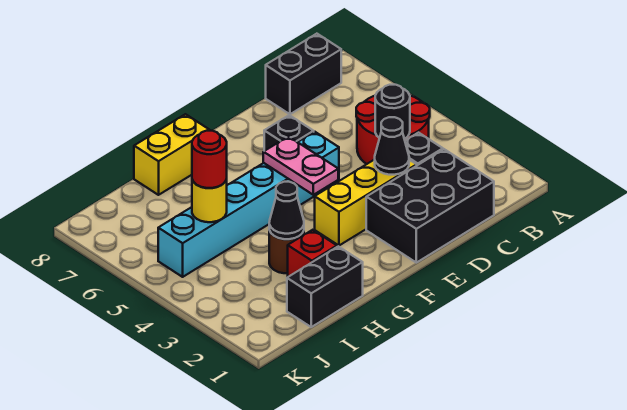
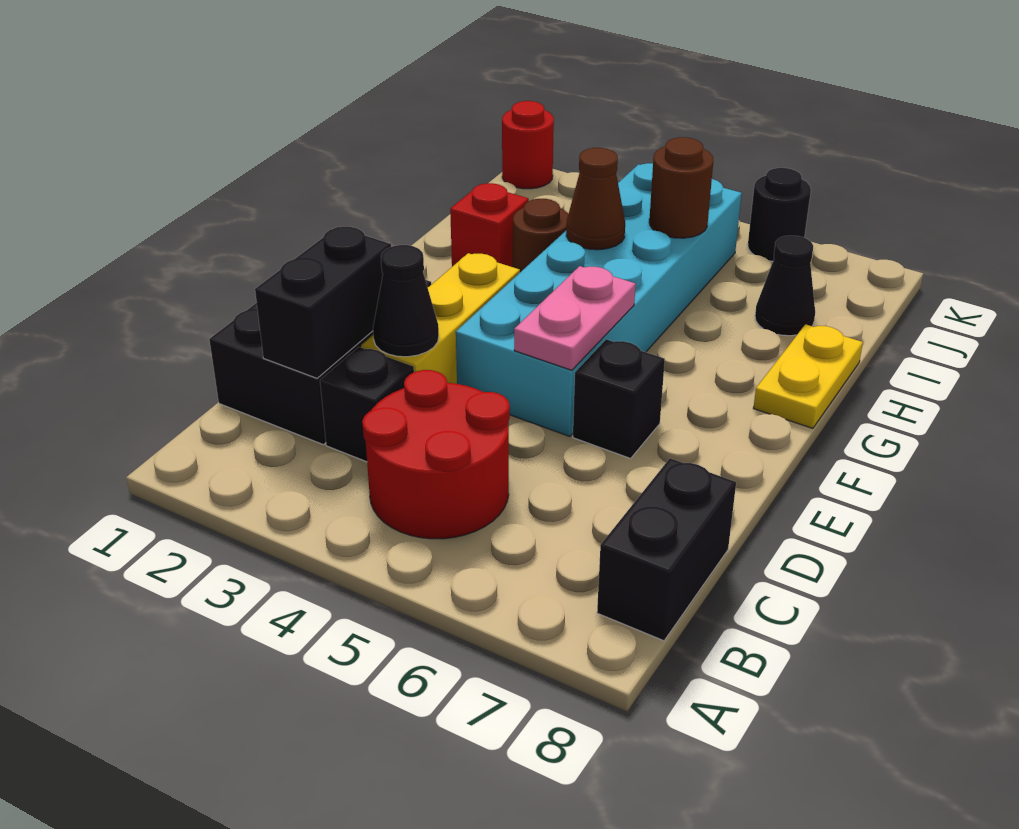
black 1x1 round brick [375,85,410,139] -> black 1x1 round brick moved to [748,168,811,261]
cyan 1x6 brick [158,132,339,277] -> cyan 2x6 brick [456,163,742,436]
pink 1x2 plate [263,137,338,195] -> pink 1x2 plate turned to [514,266,636,370]
yellow 1x2 brick [134,114,210,195] -> yellow 1x2 plate [754,324,863,428]
black 1x2 brick [287,246,363,327] -> black 1x2 brick moved to [255,227,391,378]
black 1x1 cone [269,182,304,239] -> black 1x1 cone moved to [755,236,815,336]
none -> brown 1x1 cone [566,148,625,250]
yellow 1x1 round brick [192,179,227,222] -> brown 1x1 round brick [649,137,713,238]
red 1x1 round brick [192,131,227,188] -> red 1x1 round brick moved to [502,101,554,189]

